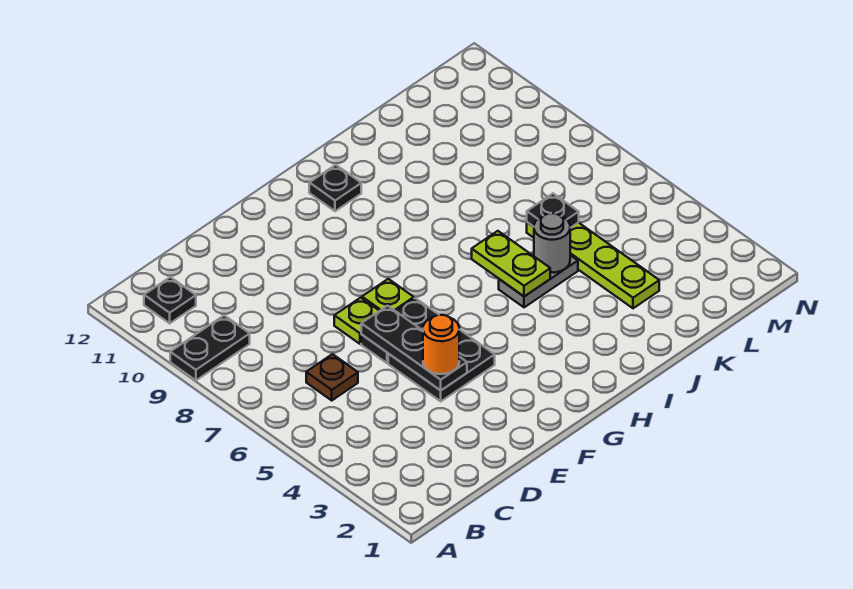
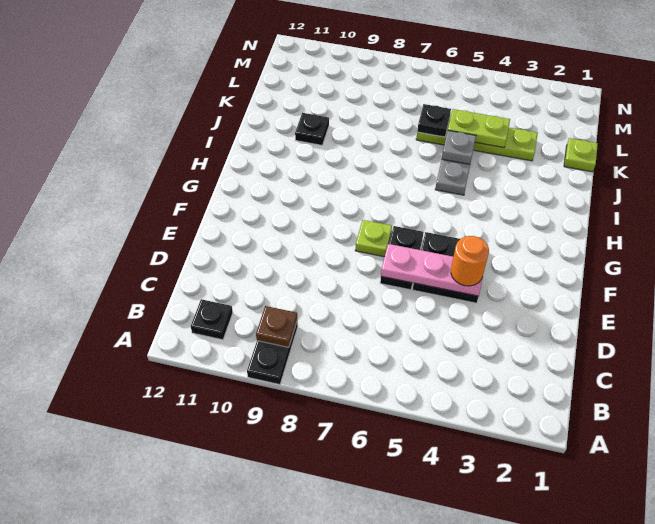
brown 1x1 plate [306,354,358,400] -> brown 1x1 plate moved to [256,306,298,347]
black 1x3 plate [361,306,467,390] -> pink 1x3 plate [381,244,483,296]
lime 1x1 plate [334,298,379,344] -> lime 1x1 plate moved to [564,138,598,172]
black 1x1 plate [309,165,361,211] -> black 1x1 plate moved to [295,113,329,145]
lime 1x2 plate [472,231,550,297] -> lime 1x2 plate moved to [448,109,510,148]
grey 1x1 round brick [534,213,570,273] -> grey 1x1 plate [442,131,476,164]

